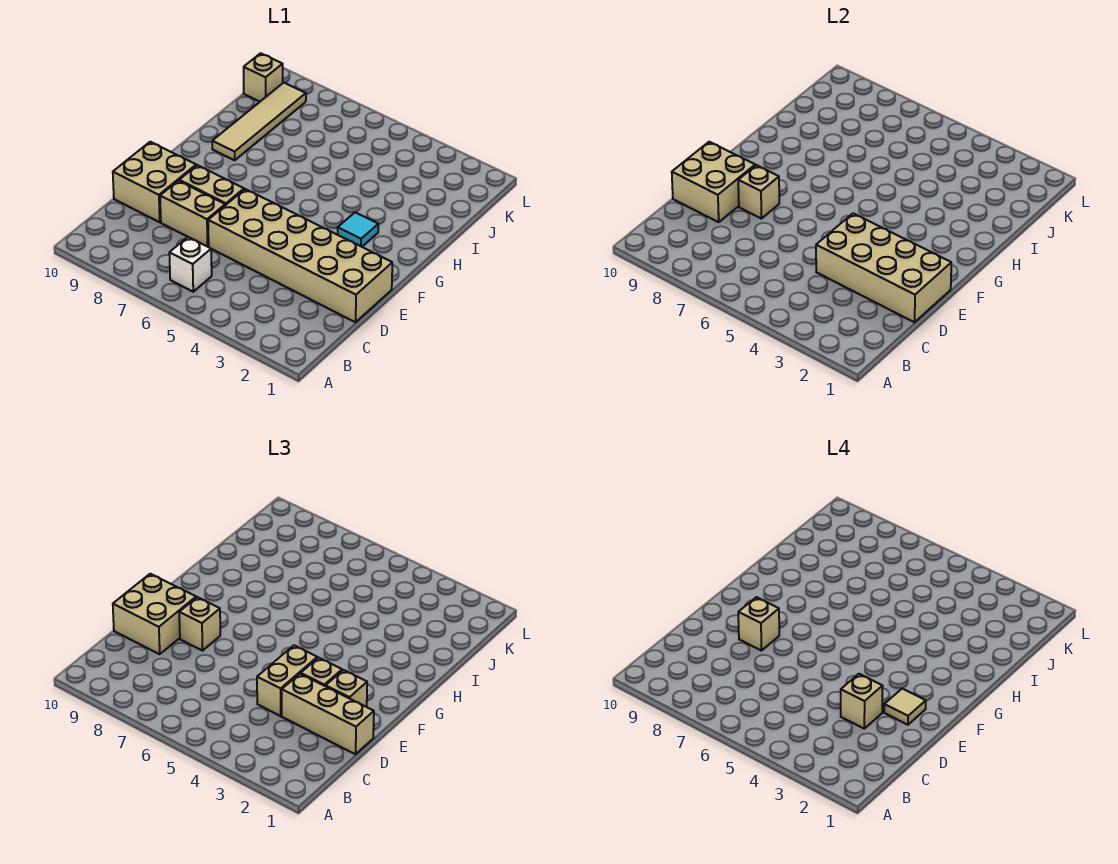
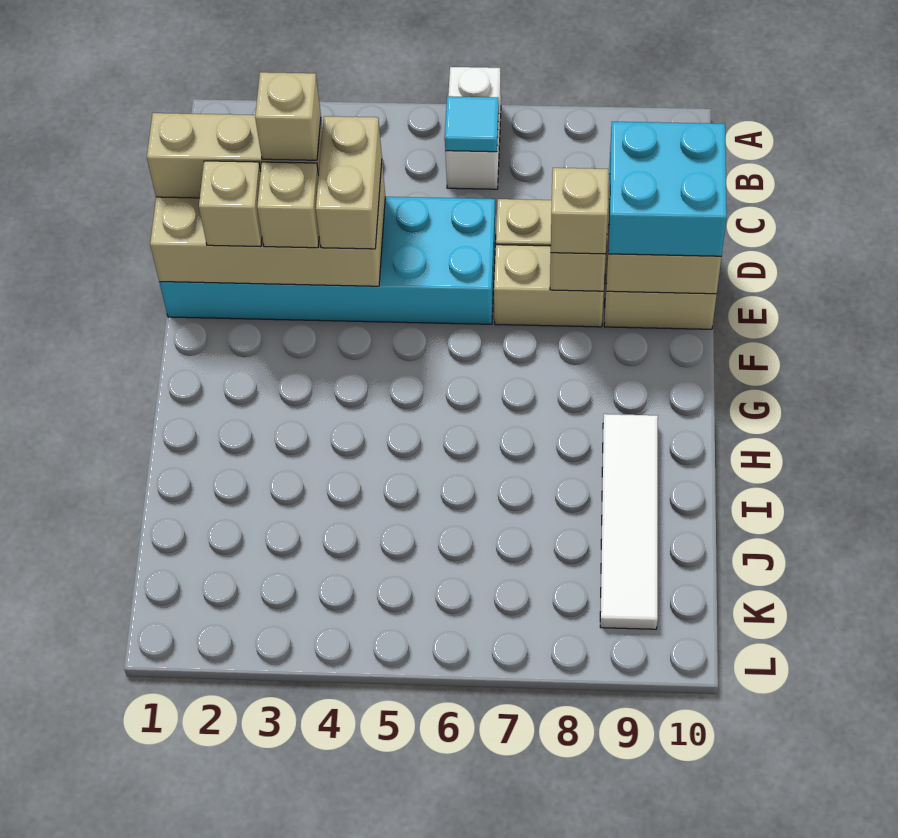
white 1x1 brick [169,237,212,292] -> white 1x2 brick [445,67,501,189]
tan 2x6 brick [208,189,392,322] -> cyan 2x6 brick [159,197,496,324]
tan 2x2 brick [113,574,196,654] -> cyan 2x2 brick [608,122,727,256]
tan 1x1 tile [884,689,926,725] -> none
tan 1x1 brick [738,597,779,651] -> none
cyan 1x1 tile [338,212,378,247] -> cyan 1x1 tile moved to [445,96,499,152]
tan 1x4 tile [212,83,306,160] -> white 1x4 tile [600,414,658,629]
tan 1x1 brick [244,53,283,102] -> none

